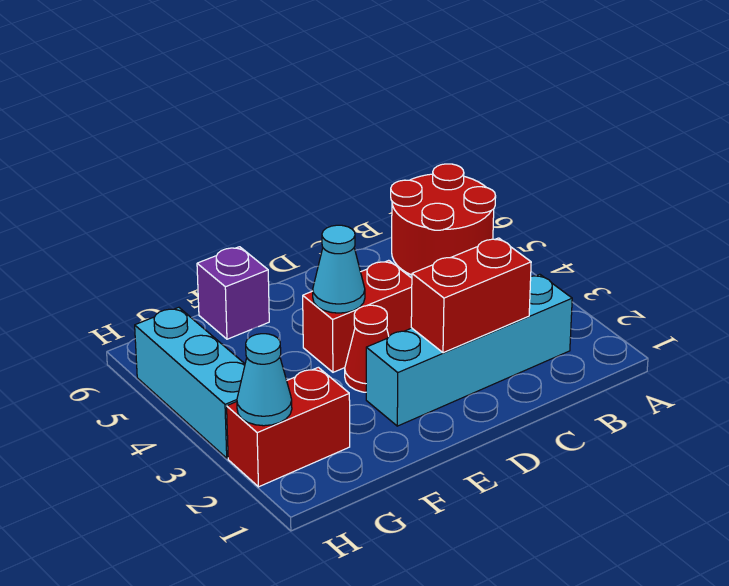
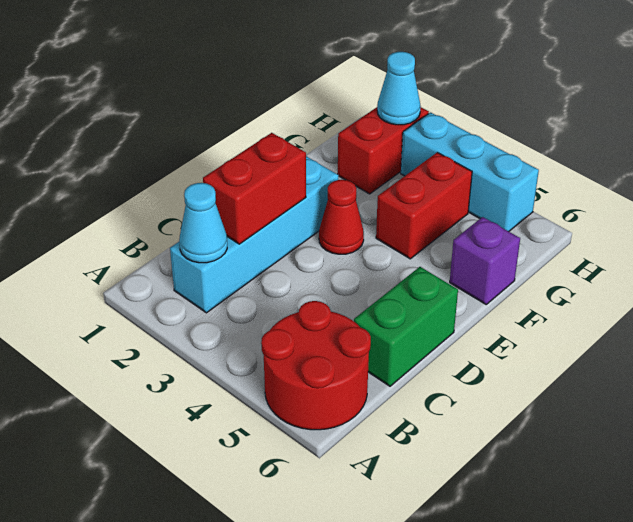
none -> green 1x2 brick [354,267,458,386]
red 1x2 brick [303,260,412,372] -> red 1x2 brick moved to [376,152,472,259]
cyan 1x1 cone [313,225,365,313] -> cyan 1x1 cone moved to [179,183,227,263]

